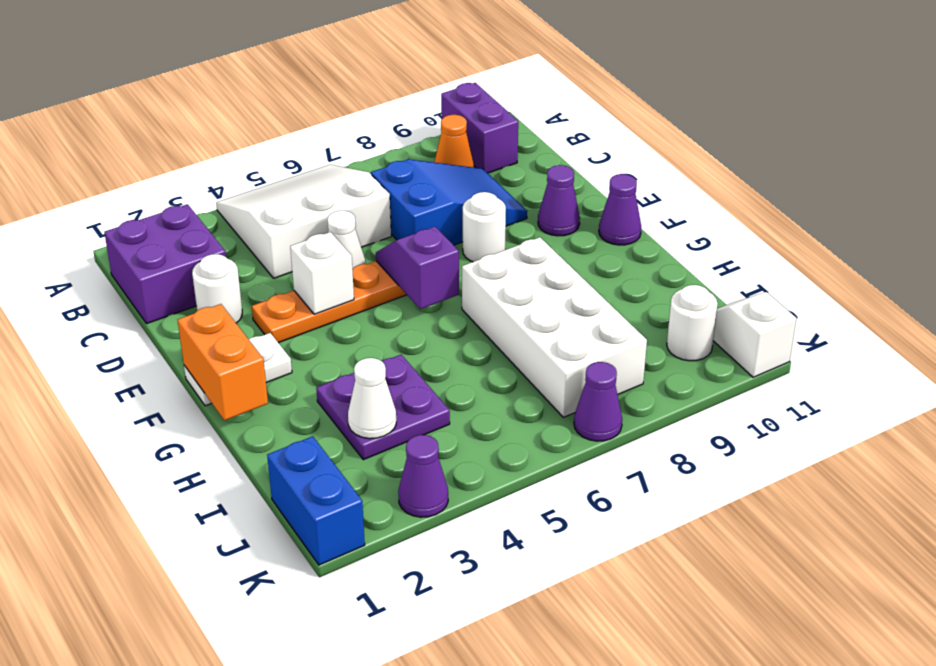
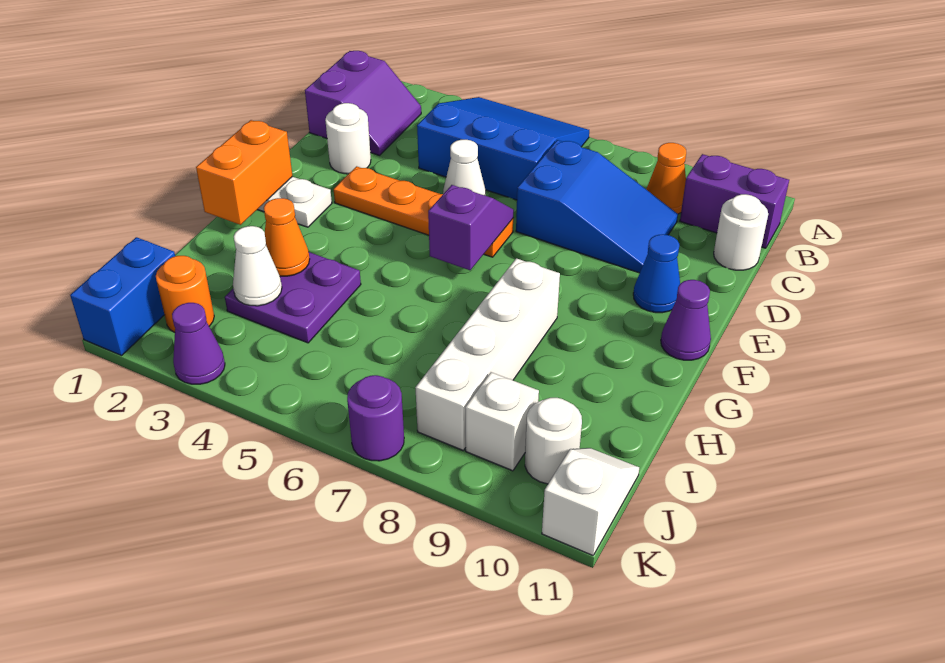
white 3x3 slope [216,165,391,278] -> blue 3x3 slope [417,97,589,200]
purple 1x2 brick [441,83,518,173] -> purple 1x2 brick turned to [680,154,789,248]
purple 2x2 brick [104,204,226,324] -> purple 2x2 slope [305,51,421,155]
white 1x1 brick [290,232,354,314] -> white 1x1 brick moved to [465,372,539,471]
white 1x1 round brick [463,192,506,262] -> white 1x1 round brick moved to [714,194,768,270]
purple 1x1 cone [538,165,580,236] -> blue 1x1 cone [633,234,680,313]
white 2x4 brick [462,237,647,417] -> white 1x4 brick [415,258,560,450]
none -> orange 1x1 cone [264,198,310,276]
none -> orange 1x1 round brick [156,256,214,332]
purple 1x1 cone [574,362,622,441] -> purple 1x1 round brick [347,375,404,461]

